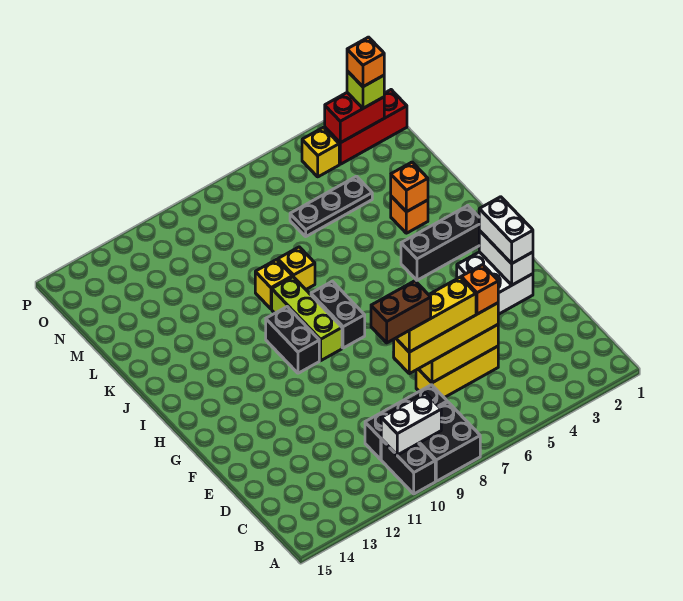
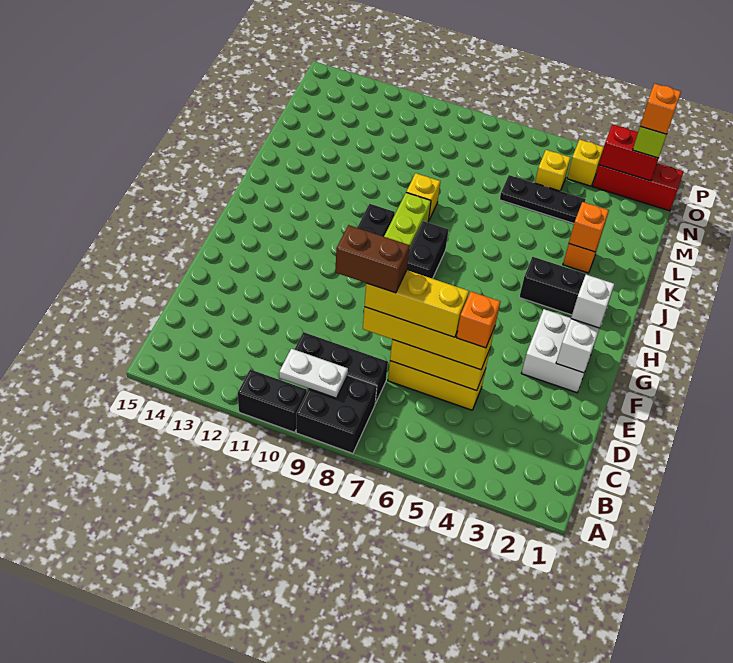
black 1x2 brick [381,439,435,494] -> black 1x2 brick turned to [238,369,307,432]
white 1x2 brick [381,393,441,455] -> white 1x2 plate [279,349,348,398]
white 1x2 brick [479,197,533,264] -> white 1x1 brick [571,275,614,328]
yellow 1x1 brick [278,247,315,289] -> yellow 1x1 brick moved to [535,150,571,191]

